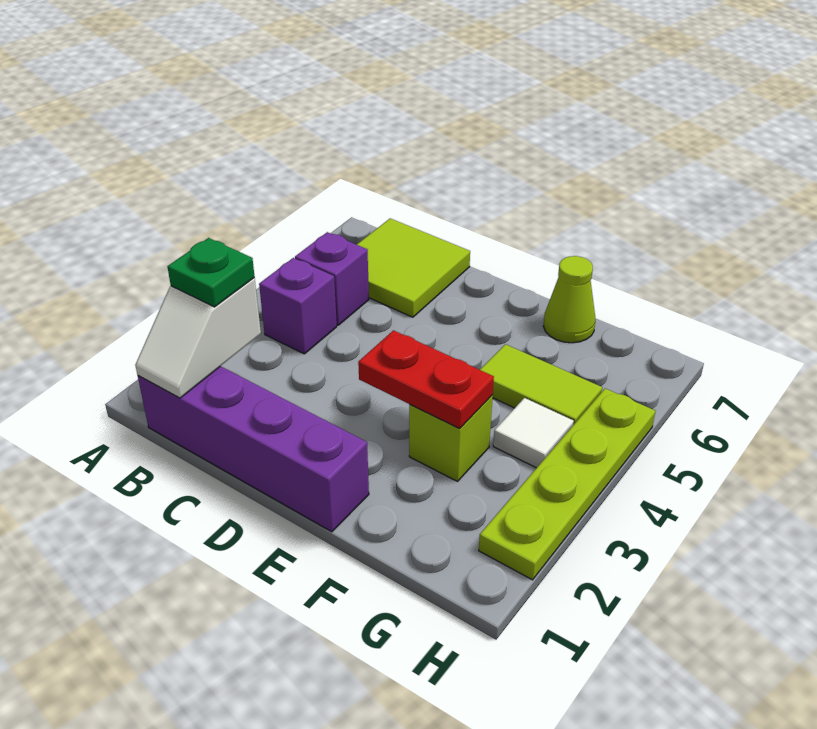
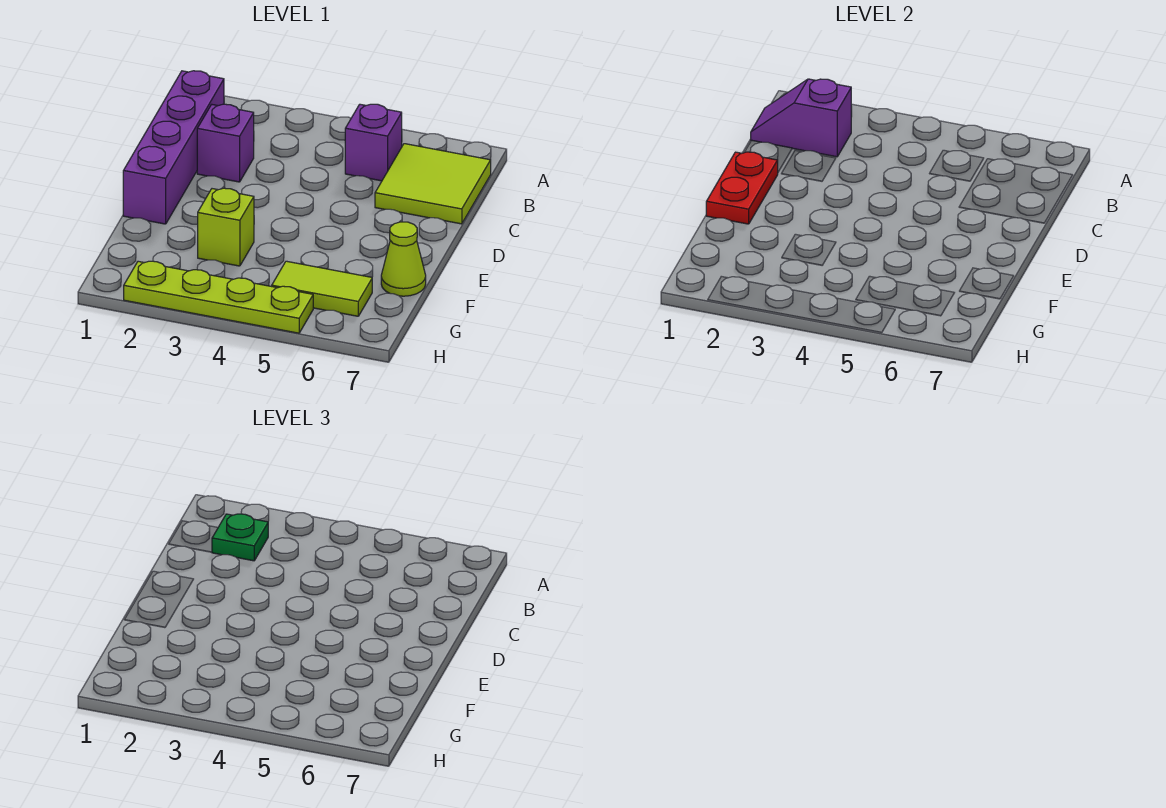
white 1x2 slope [135,278,261,398] -> purple 1x2 slope [751,79,851,157]
purple 1x1 brick [259,258,337,354] -> purple 1x1 brick moved to [197,104,254,182]
red 1x2 plate [358,330,494,428] -> red 1x2 plate moved to [706,152,778,224]
lime 1x2 tile [480,344,602,425] -> lime 1x2 tile turned to [272,261,372,316]
white 1x1 tile [493,398,574,468] -> none

